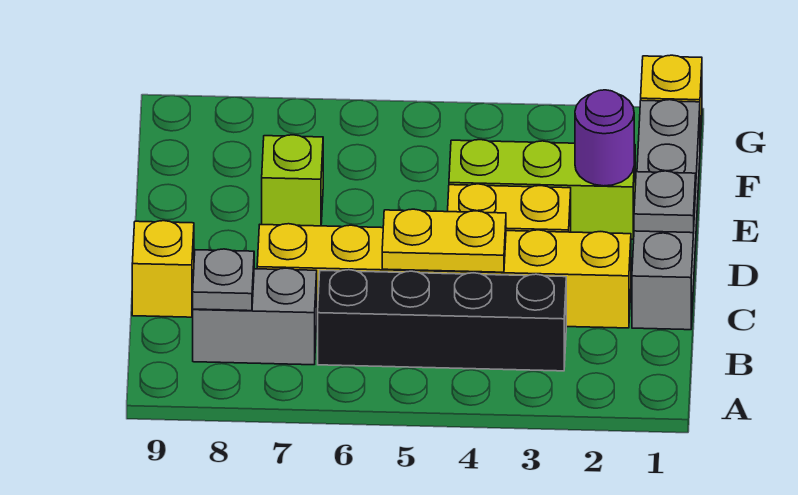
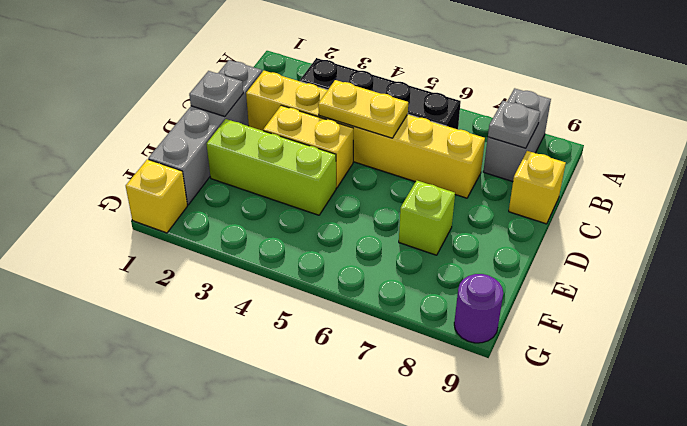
grey 1x2 brick [193,268,317,365] -> grey 1x2 brick turned to [483,88,551,181]
purple 1x1 round brick [575,90,634,186] -> purple 1x1 round brick moved to [454,274,503,343]

